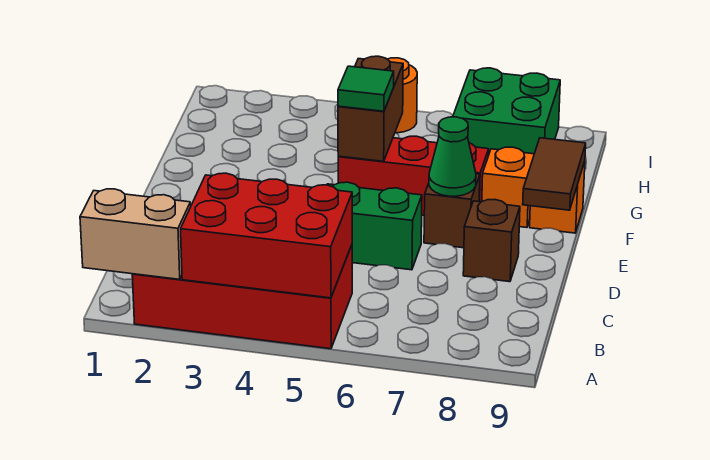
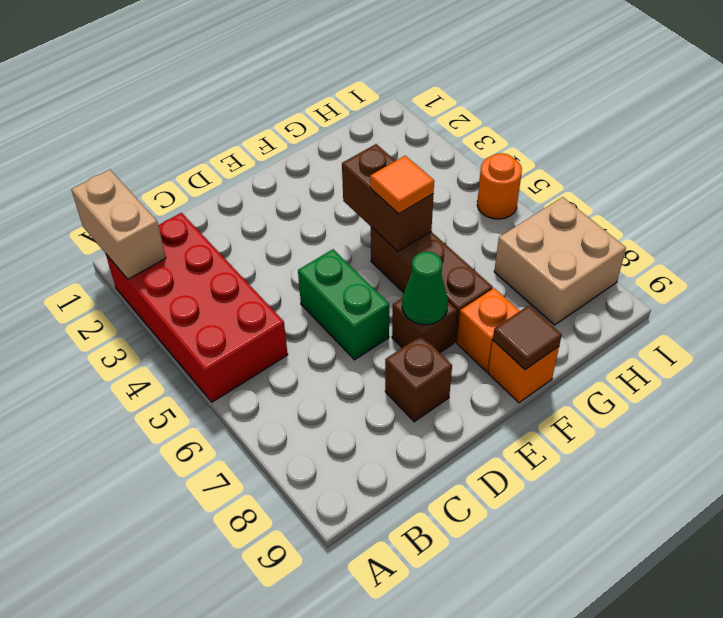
red 2x3 brick [181,173,352,298] -> none
brown 1x2 tile [523,138,586,210] -> brown 1x1 tile [493,305,562,370]
red 1x3 brick [338,136,489,215] -> brown 1x3 brick [371,227,493,342]
brown 1x2 brick [338,56,403,161] -> brown 1x2 brick turned to [342,144,433,251]
green 1x1 tile [338,66,394,111] -> orange 1x1 tile [370,156,434,214]
green 2x2 brick [453,68,560,156] -> tan 2x2 brick [494,197,626,325]

